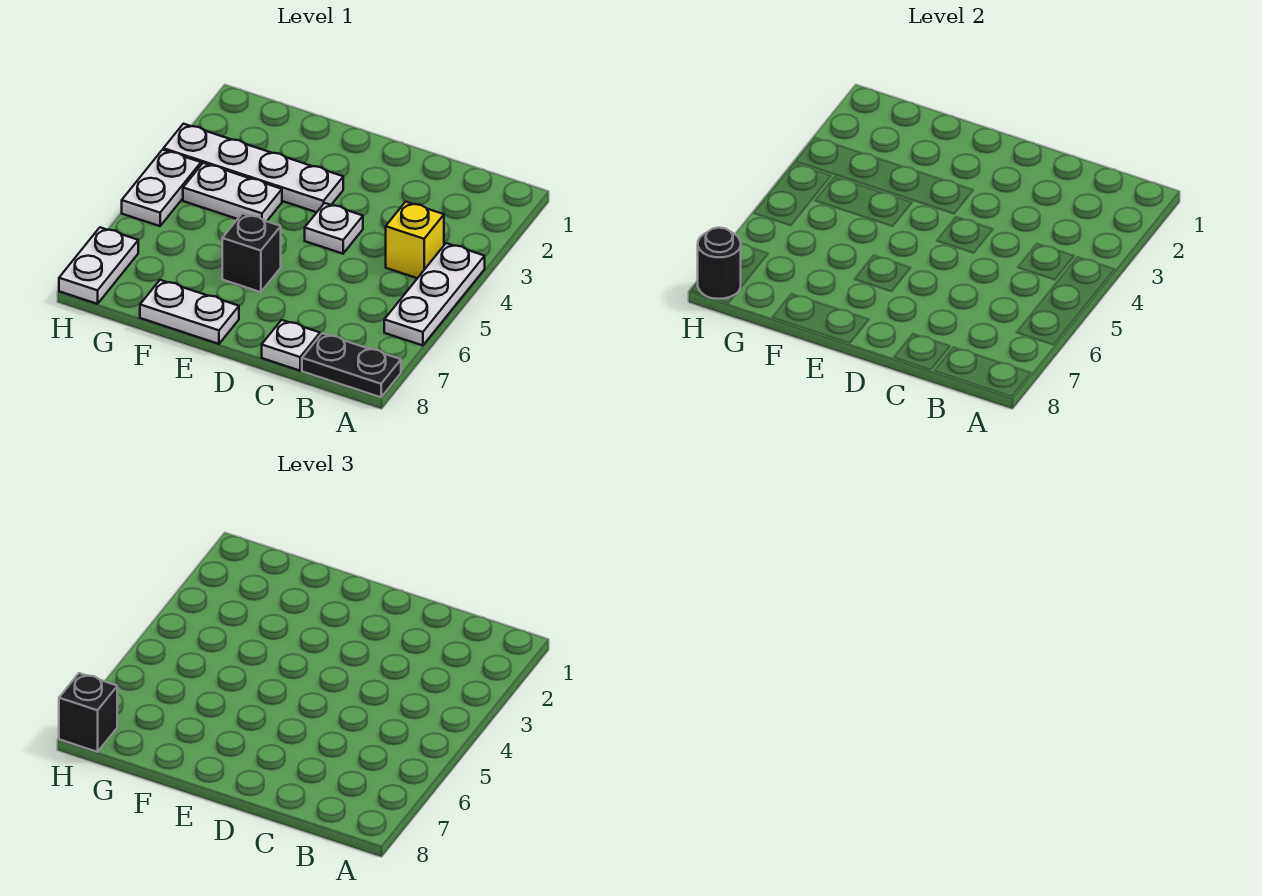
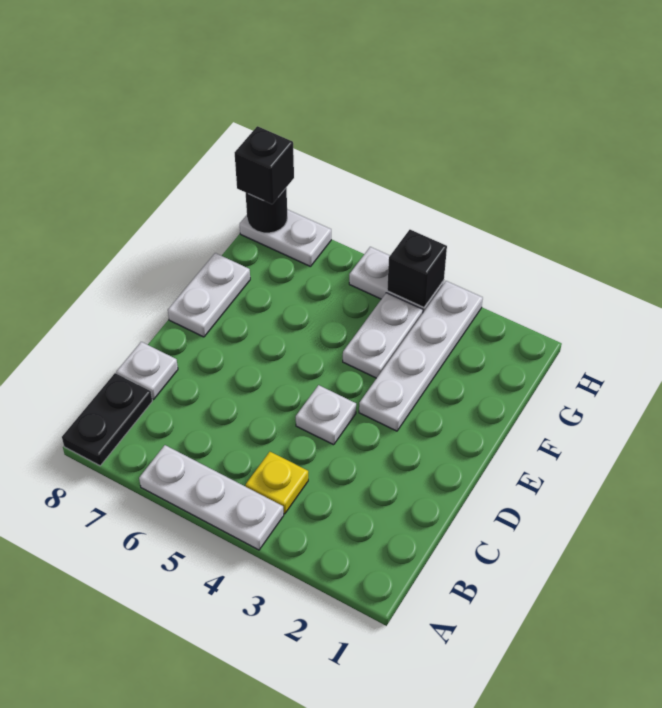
yellow 1x1 brick [386,202,444,278] -> yellow 1x1 plate [246,452,308,514]
black 1x1 brick [222,213,281,292] -> black 1x1 brick moved to [387,230,447,308]

